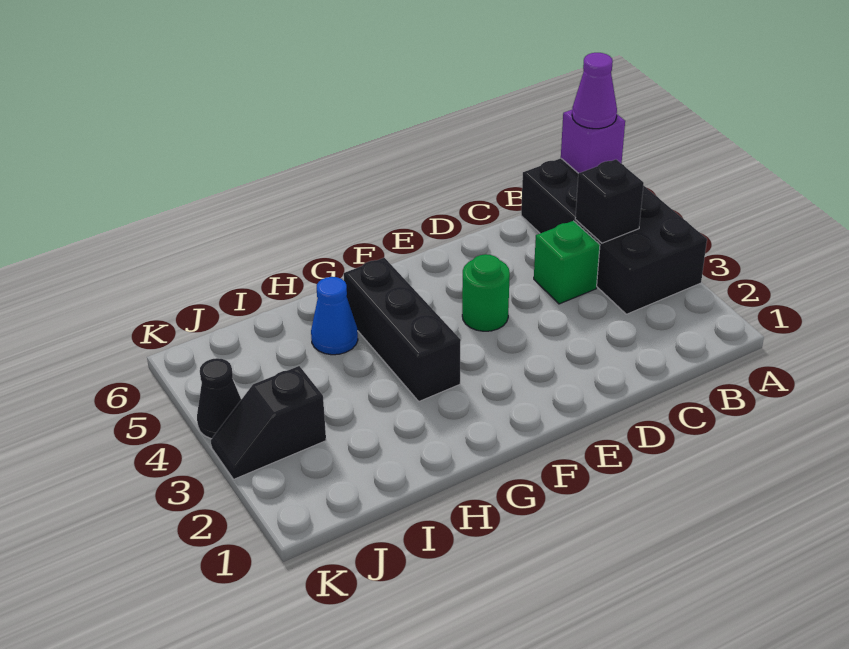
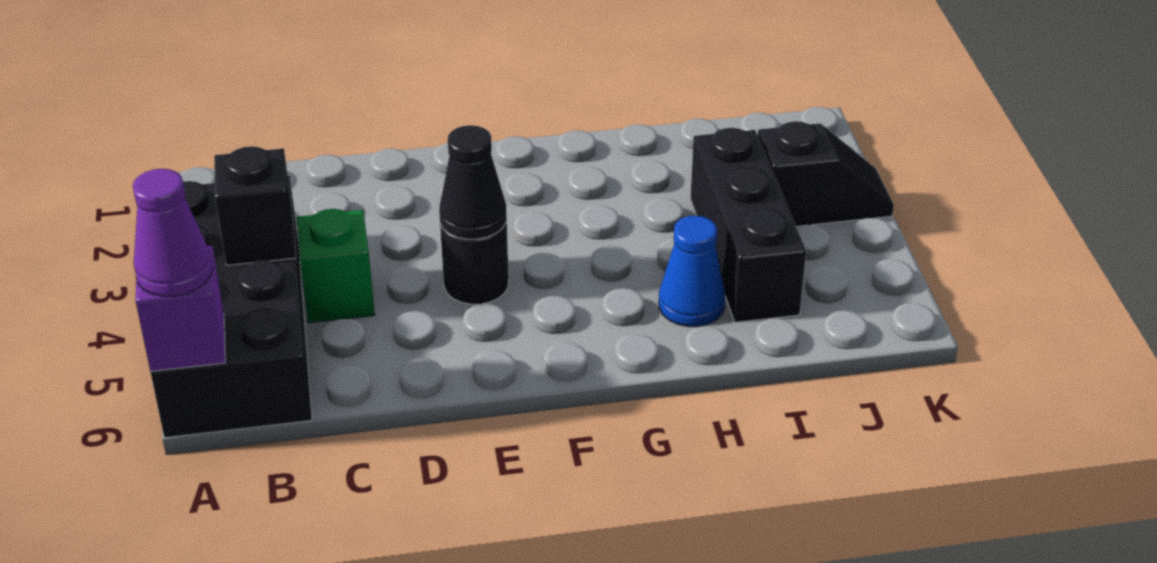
green 1x1 round brick [462,254,510,331] -> black 1x1 round brick [440,218,509,304]
black 1x3 brick [344,258,461,401] -> black 1x3 brick moved to [690,128,806,322]
black 1x1 cone [197,358,241,439] -> black 1x1 cone moved to [439,125,507,239]

